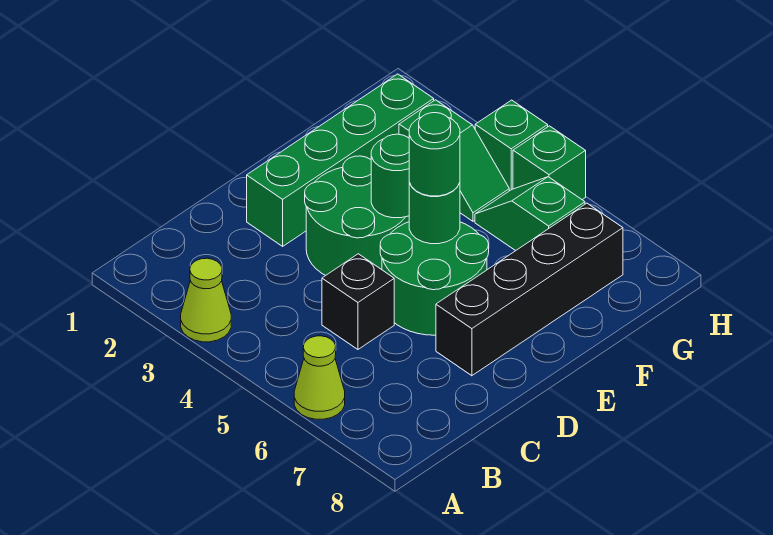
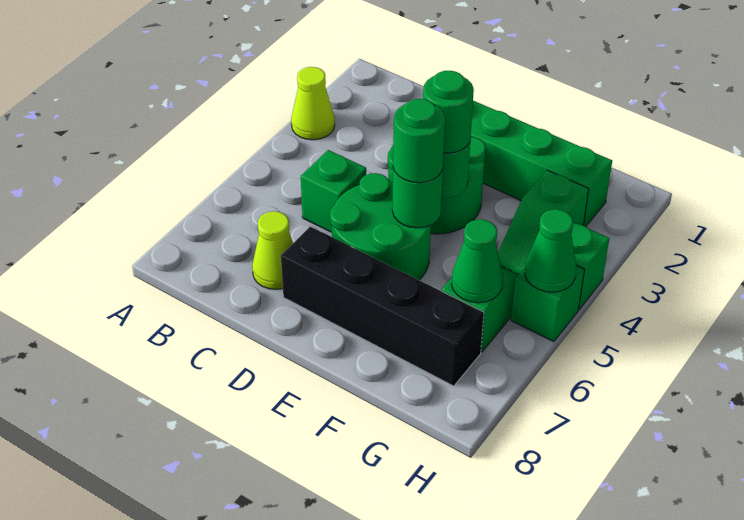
lime 1x1 cone [294,336,345,419] -> lime 1x1 cone moved to [252,211,293,289]
black 1x1 brick [322,254,394,349] -> green 1x1 brick [301,150,366,232]
none -> green 1x1 round brick [423,71,474,153]
none -> green 1x1 cone [452,219,503,303]
none -> green 1x1 cone [525,209,576,292]

